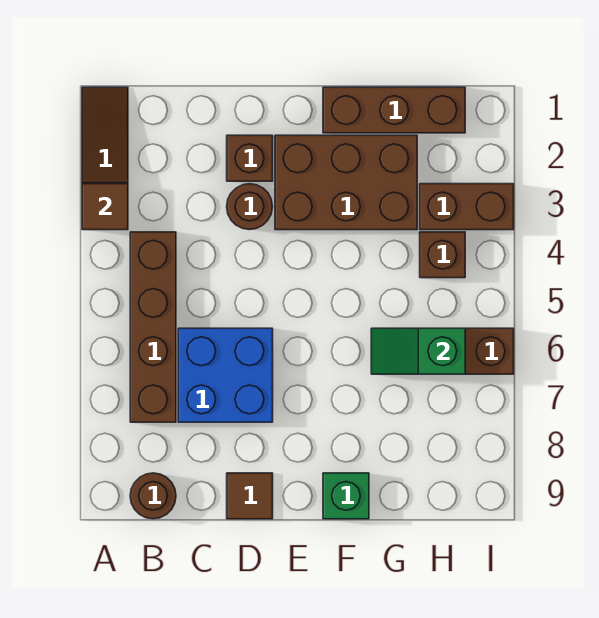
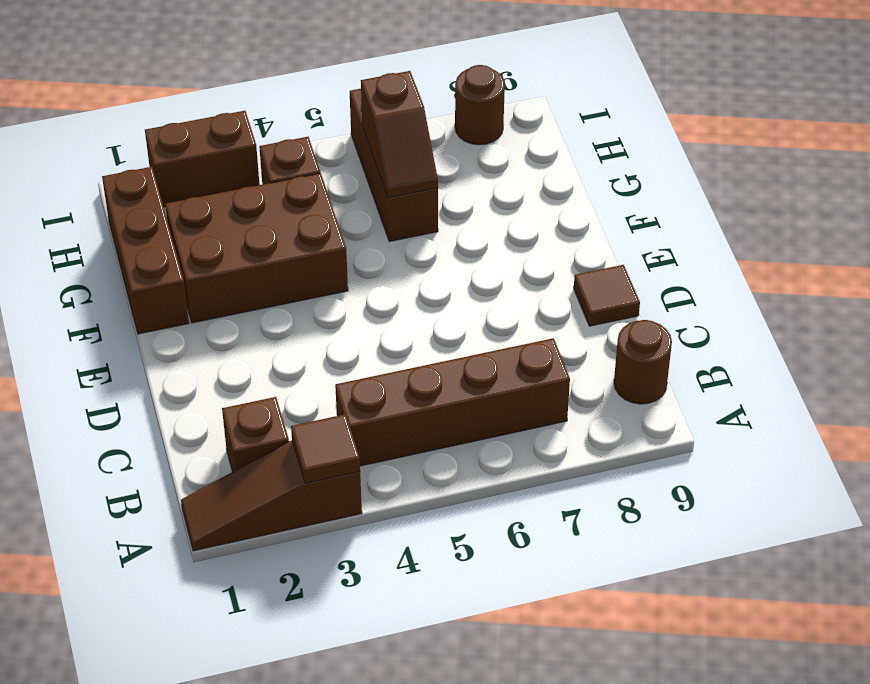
blue 2x2 brick [178,328,273,422] -> none
brown 1x1 brick [227,135,273,181] -> brown 1x1 brick moved to [222,397,289,472]
brown 1x1 round brick [227,184,273,230] -> brown 1x1 round brick moved to [455,65,505,145]
brown 2x3 brick [275,135,417,230] -> brown 2x3 brick turned to [165,173,348,323]
green 1x1 brick [323,473,369,519] -> none
green 1x2 slope [371,328,465,374] -> brown 1x2 slope [361,71,438,198]
brown 1x2 brick [420,184,514,230] -> brown 1x2 brick turned to [145,111,259,207]

